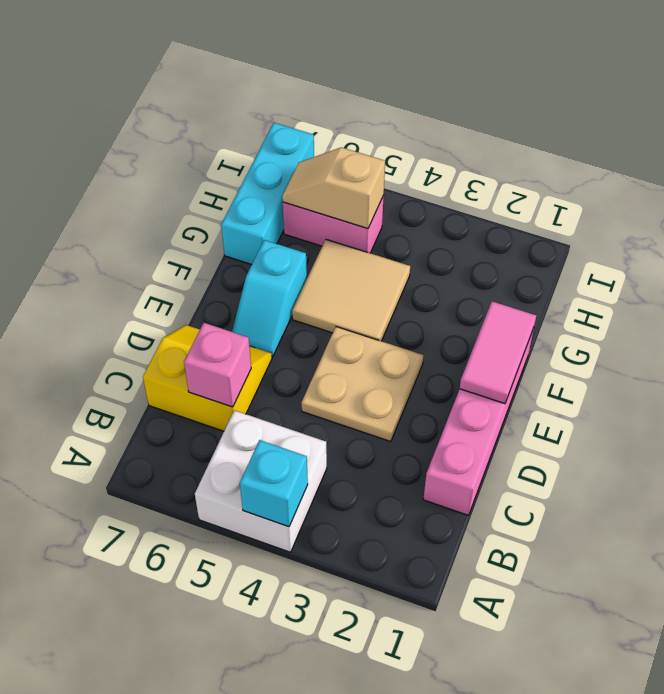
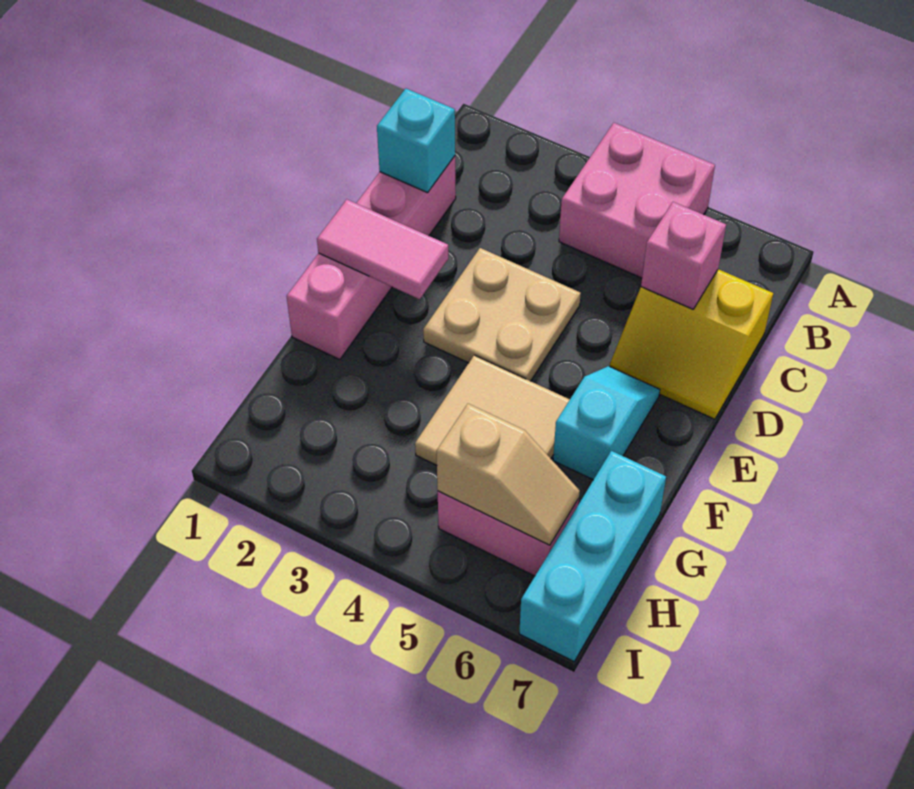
white 2x2 brick [195,410,327,552] -> pink 2x2 brick [559,123,715,278]
cyan 1x1 brick [240,440,308,527] -> cyan 1x1 brick moved to [377,89,455,193]
pink 1x2 tile [460,301,536,404] -> pink 1x2 tile turned to [317,200,448,299]

